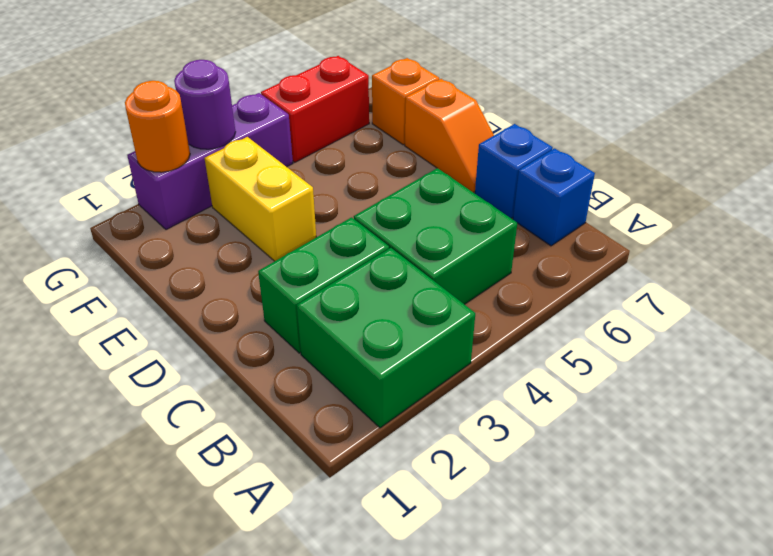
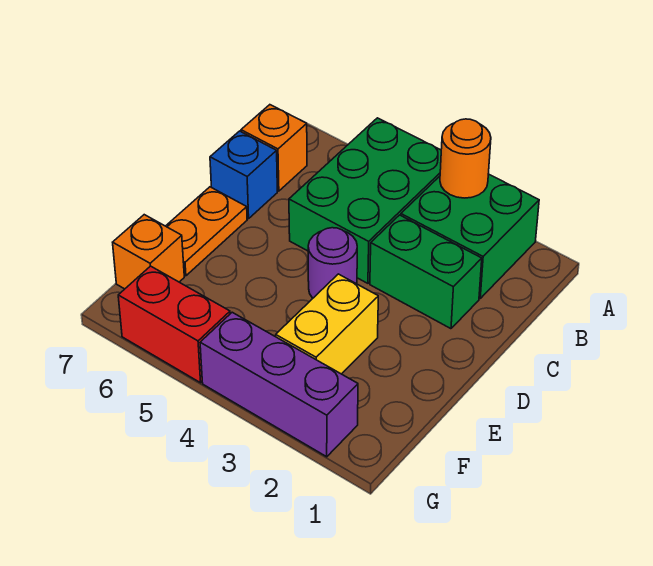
green 2x2 brick [354,168,517,304] -> green 2x3 brick [289,118,441,283]
blue 1x1 brick [513,148,595,246] -> orange 1x1 brick [241,105,307,191]
orange 1x2 slope [405,79,494,192] -> orange 1x2 plate [166,187,247,276]
orange 1x1 round brick [125,81,190,172] -> orange 1x1 round brick moved to [440,119,491,198]
purple 1x1 round brick [174,60,235,149] -> purple 1x1 round brick moved to [308,228,357,298]

